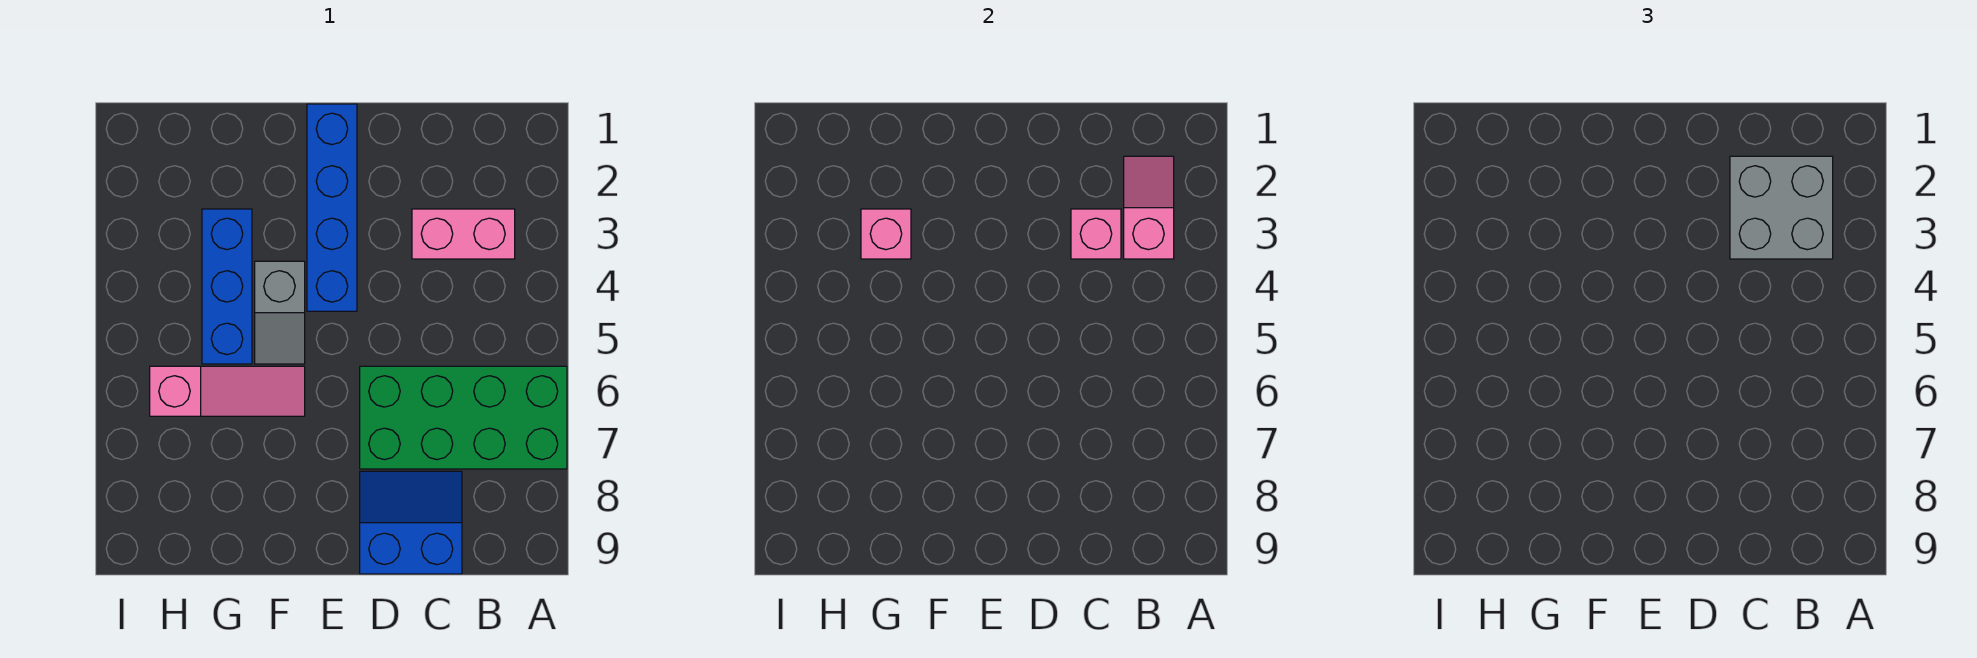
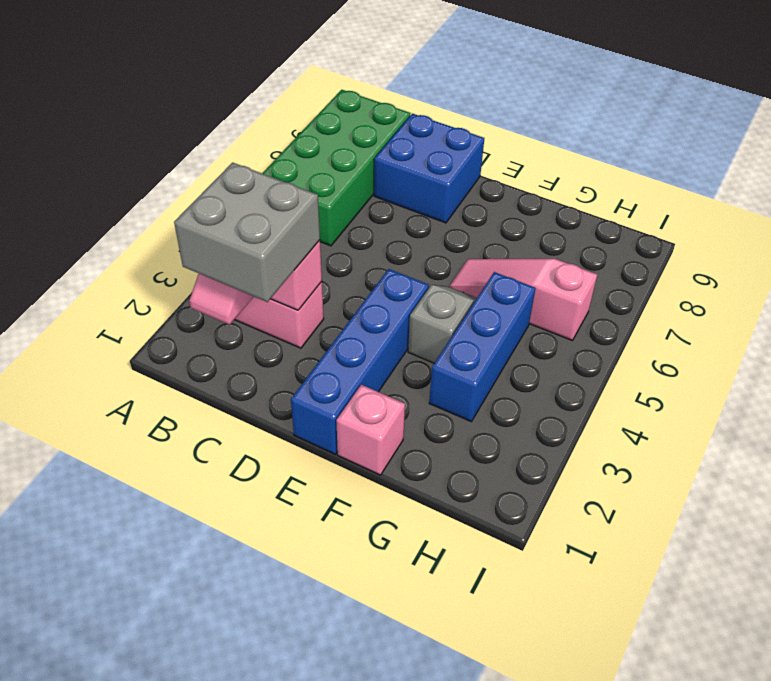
green 2x4 brick [360,366,567,469] -> green 2x4 brick turned to [262,90,411,246]
blue 2x2 slope [360,471,462,574] -> blue 2x2 brick [374,114,484,223]
pink 1x1 brick [861,209,911,259] -> pink 1x1 brick moved to [336,385,405,475]

